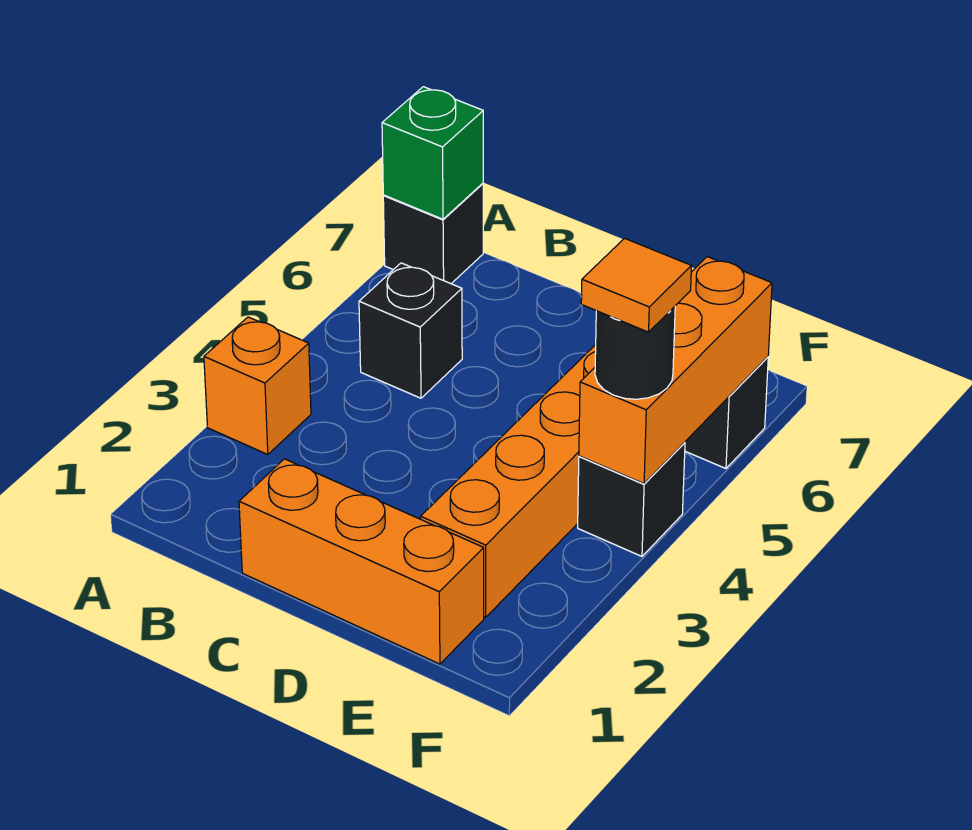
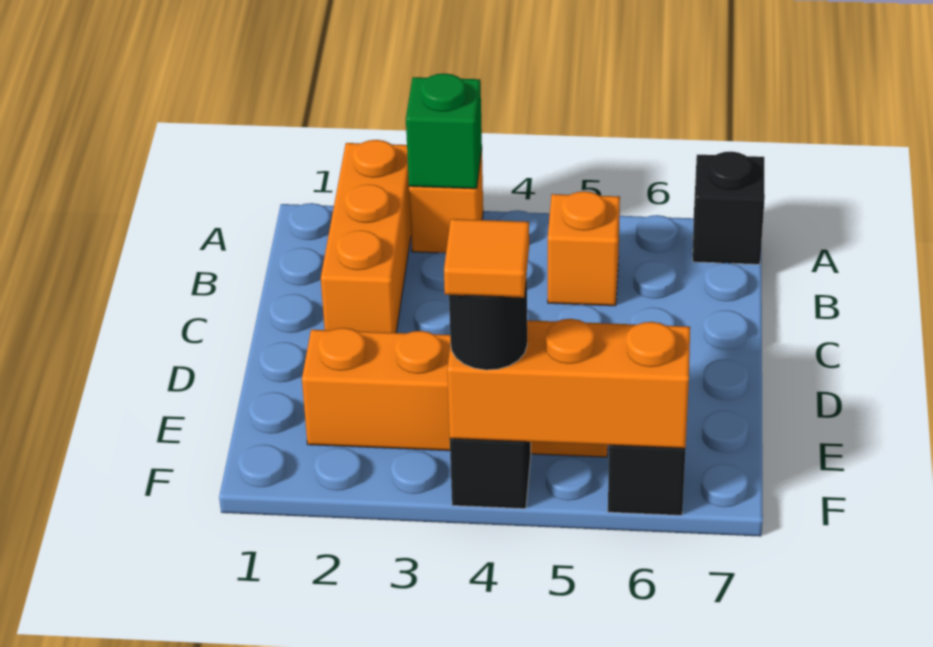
green 1x1 brick [382,87,483,219] -> green 1x1 brick moved to [406,74,482,189]
black 1x1 brick [359,263,462,398] -> orange 1x1 brick [548,191,620,306]
orange 1x3 brick [239,459,484,664] -> orange 1x3 brick moved to [321,140,411,333]

